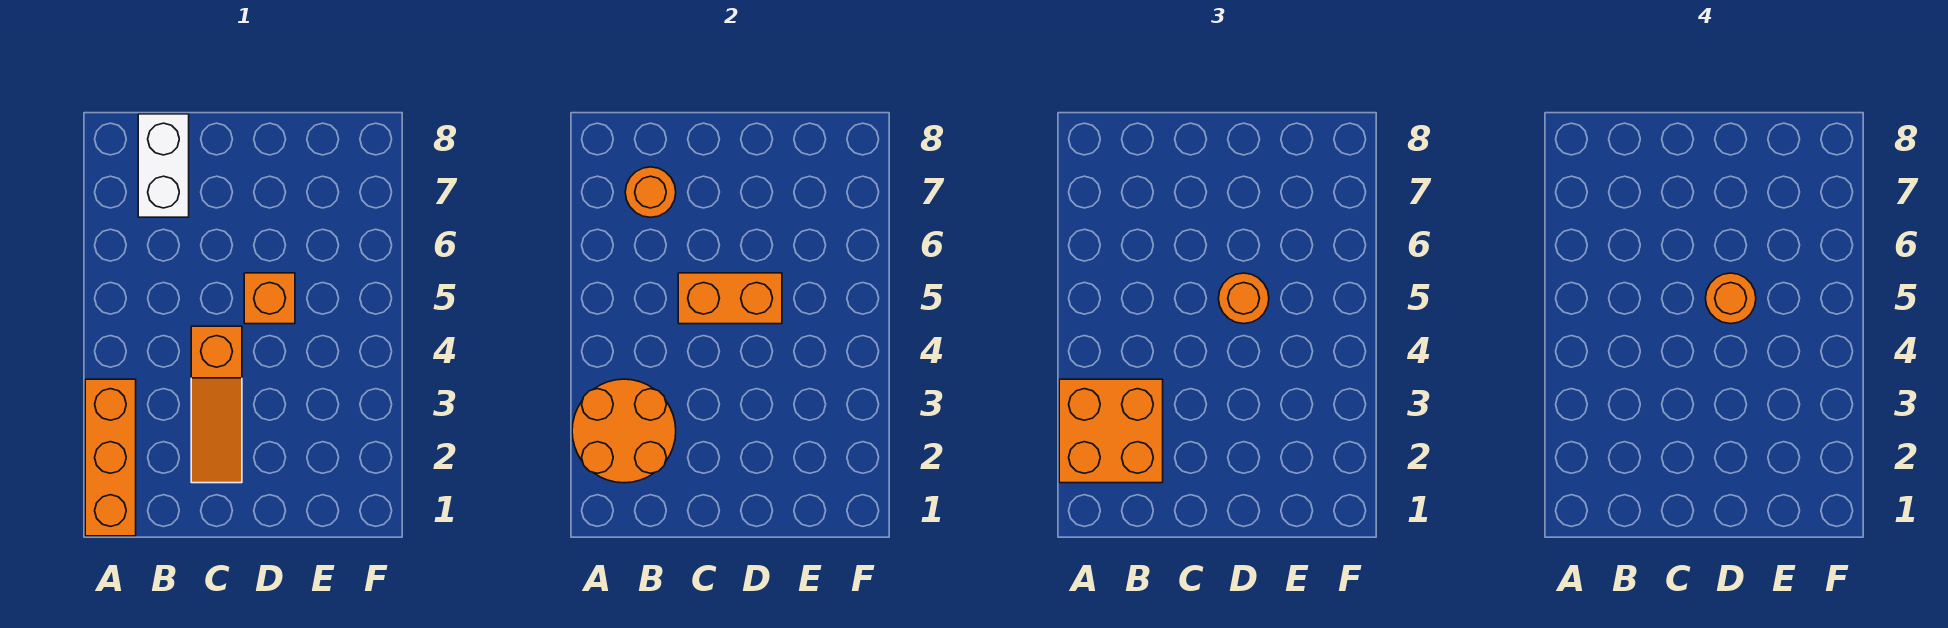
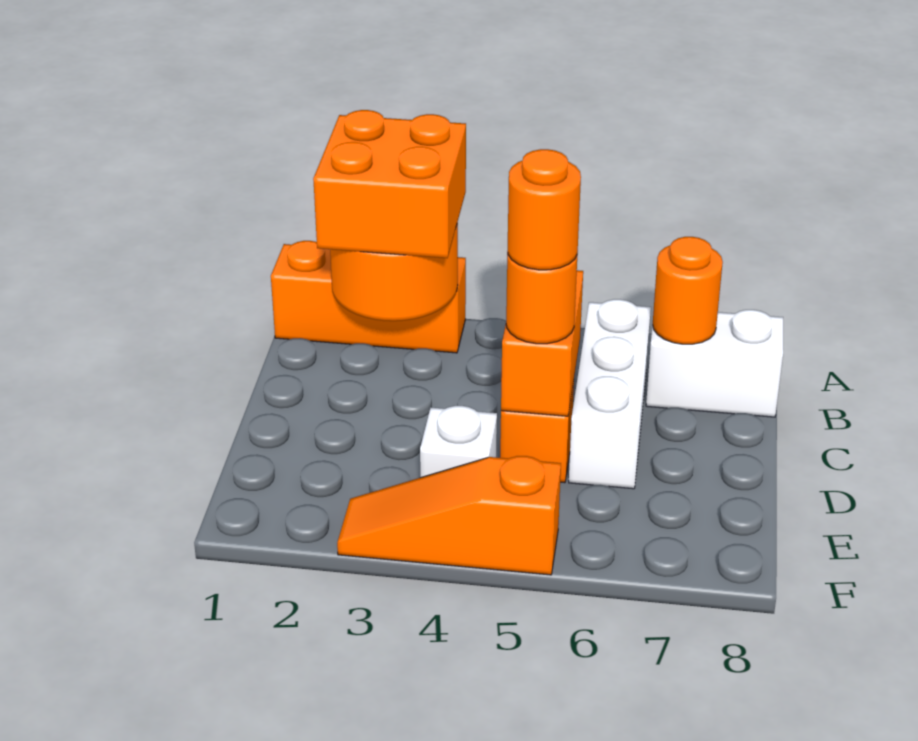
none -> white 1x3 brick [569,299,651,489]
orange 1x3 slope [191,326,242,483] -> orange 1x3 slope moved to [337,456,561,575]
none -> white 1x1 brick [420,406,497,478]

